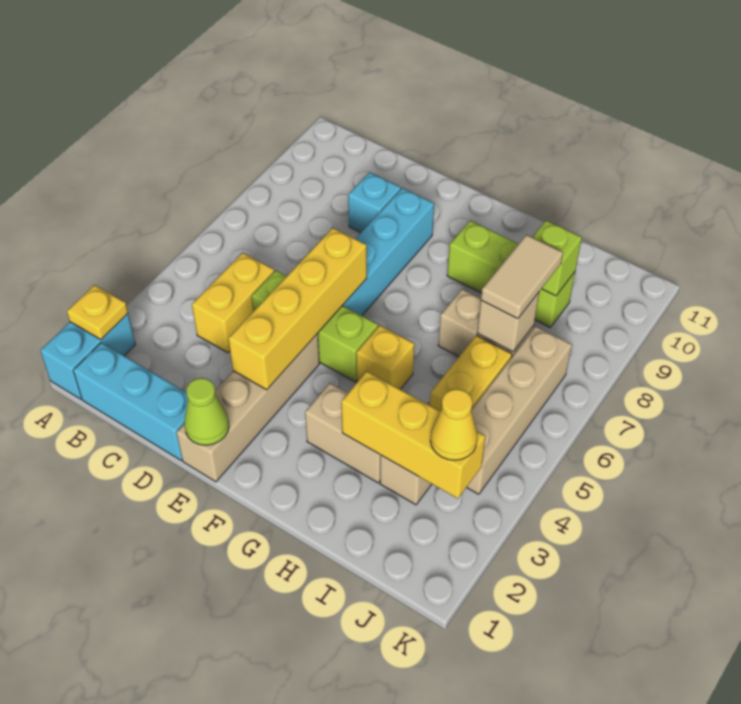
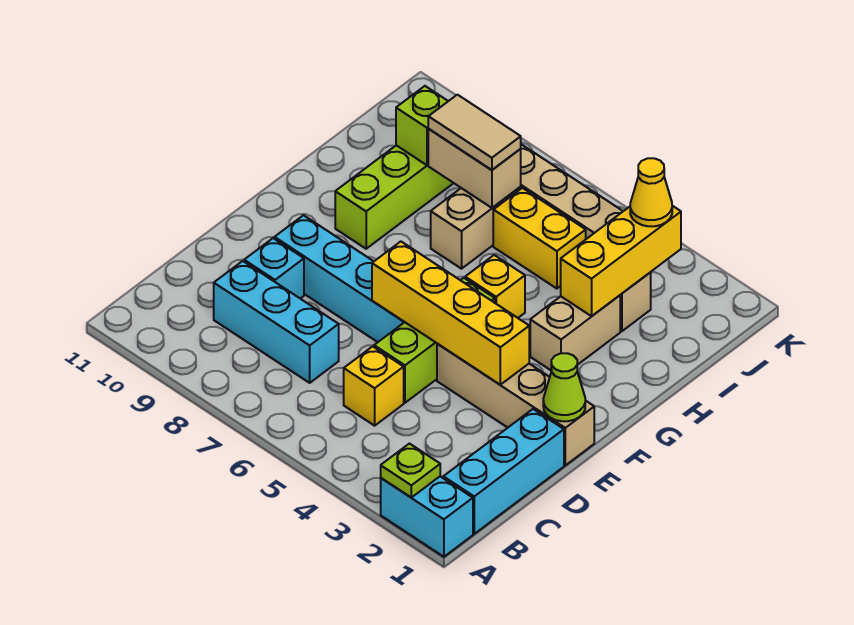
yellow 1x1 plate [67,285,128,340] -> lime 1x1 plate [381,444,440,497]
yellow 1x2 brick [192,253,274,353] -> yellow 1x1 brick [344,346,404,426]
none -> cyan 1x3 brick [214,261,339,383]
tan 1x1 brick [477,293,539,352] -> tan 1x2 brick [428,129,521,208]

